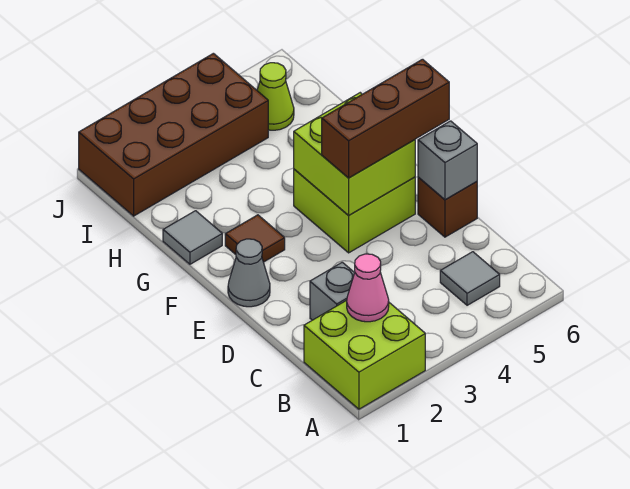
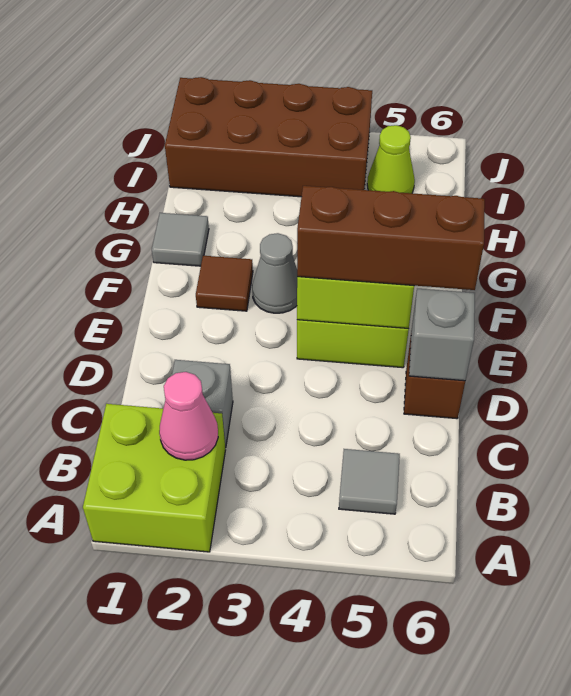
grey 1x1 cone [228,239,270,307] -> grey 1x1 cone moved to [252,233,297,313]

